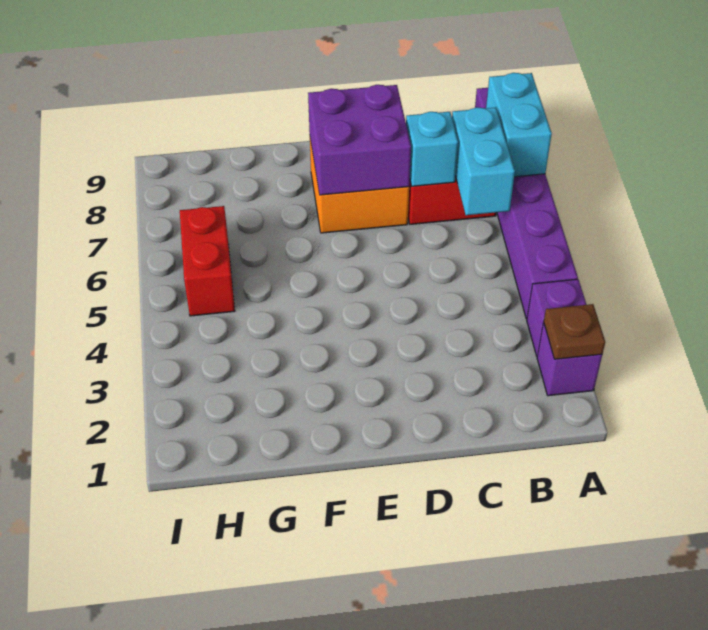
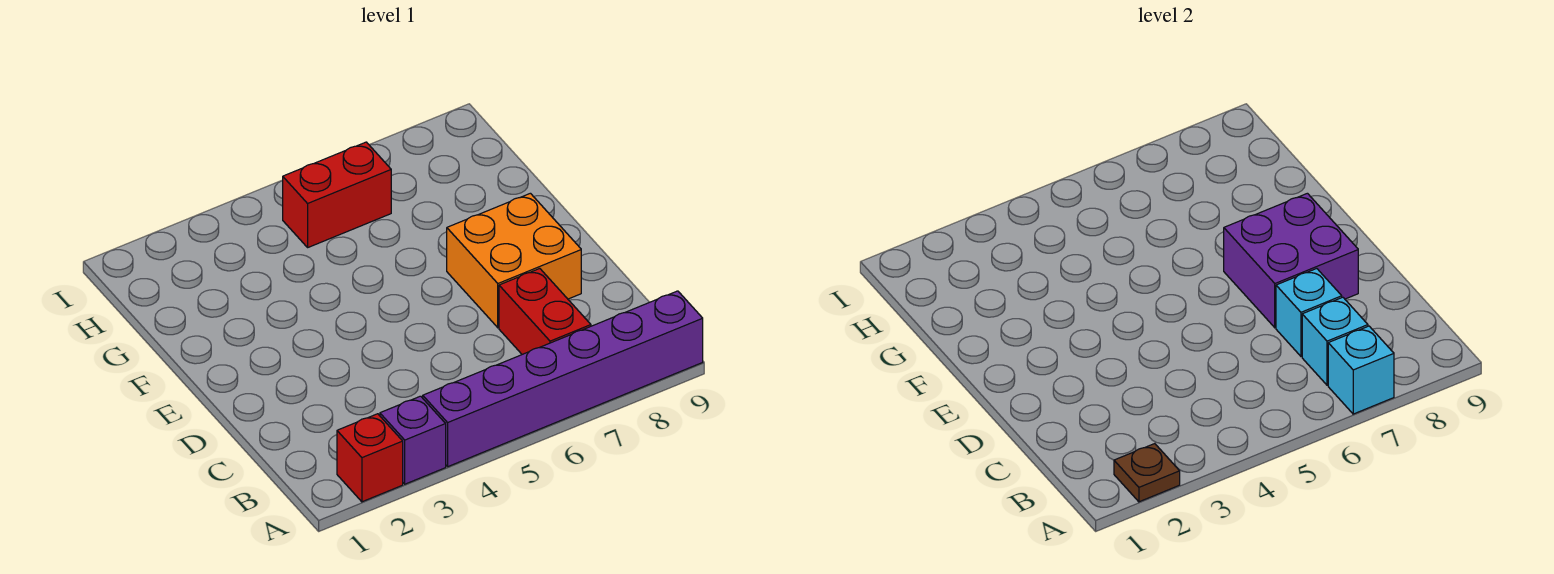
purple 1x1 brick [537,322,602,396] -> red 1x1 brick [337,414,403,502]
cyan 1x2 brick [486,73,552,177] -> cyan 1x1 brick [1328,326,1394,414]
cyan 1x2 brick [452,107,515,215] -> cyan 1x1 brick [1302,297,1368,385]

